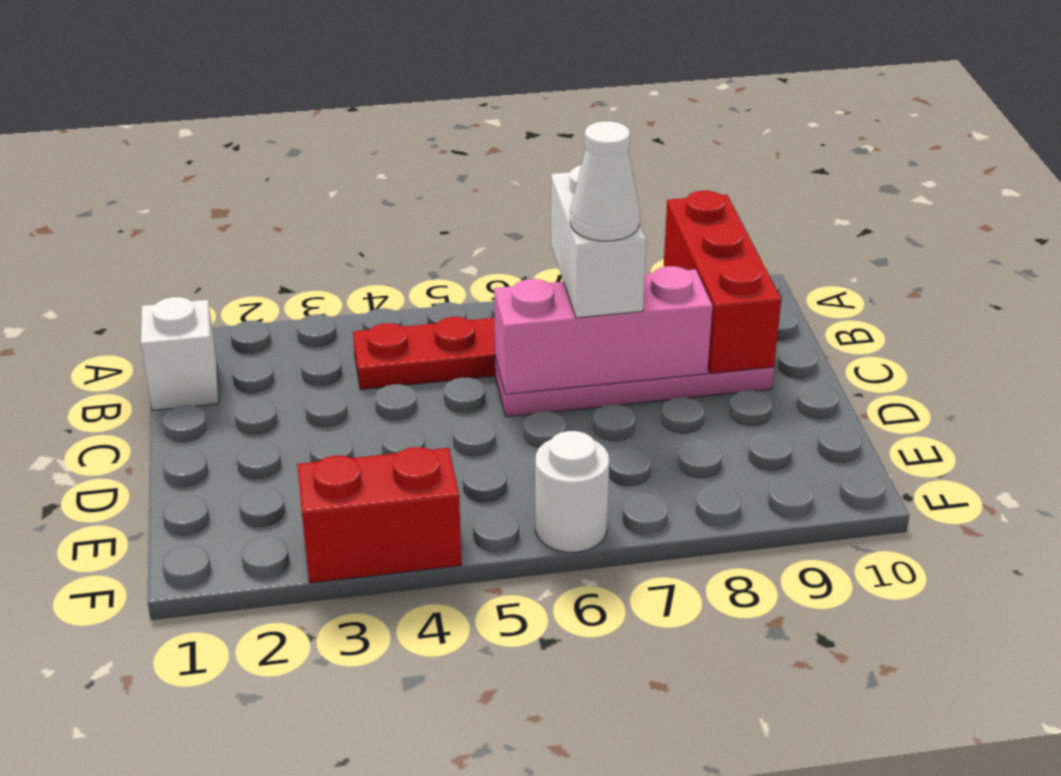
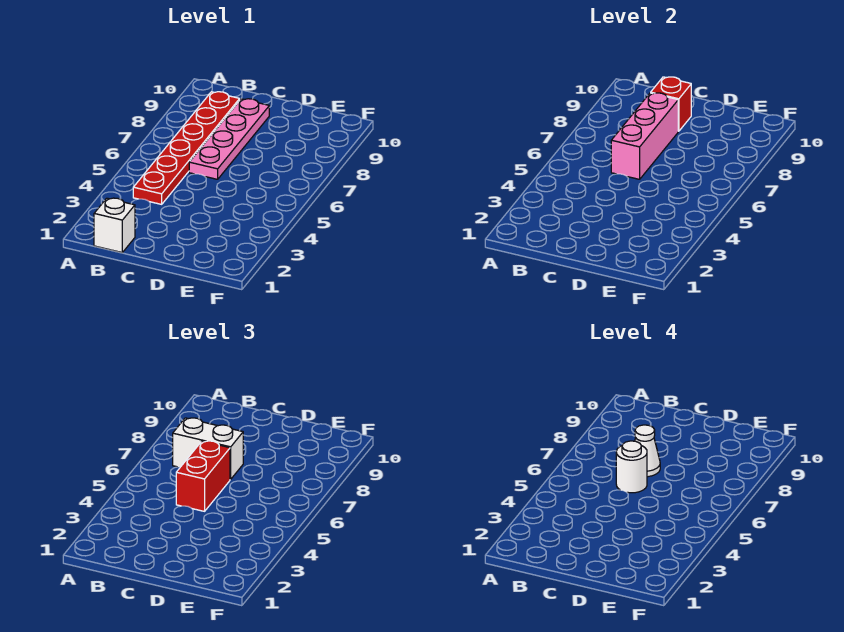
red 1x3 brick [664,191,781,373] -> red 1x1 brick [651,77,691,131]
red 1x2 brick [297,447,461,583] -> red 1x2 brick moved to [176,441,230,511]
white 1x1 round brick [535,431,609,552] -> white 1x1 round brick moved to [616,441,647,493]

